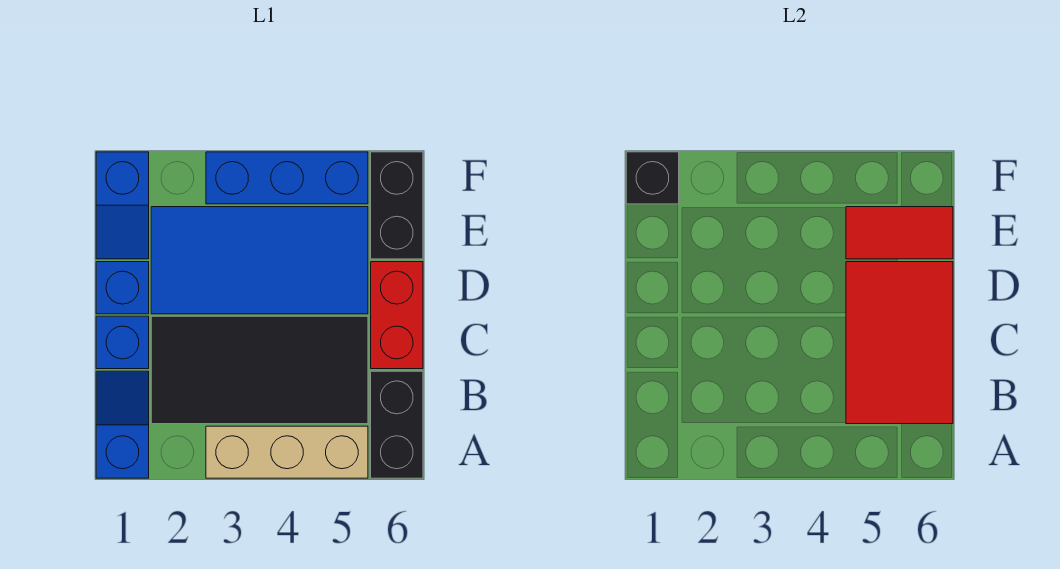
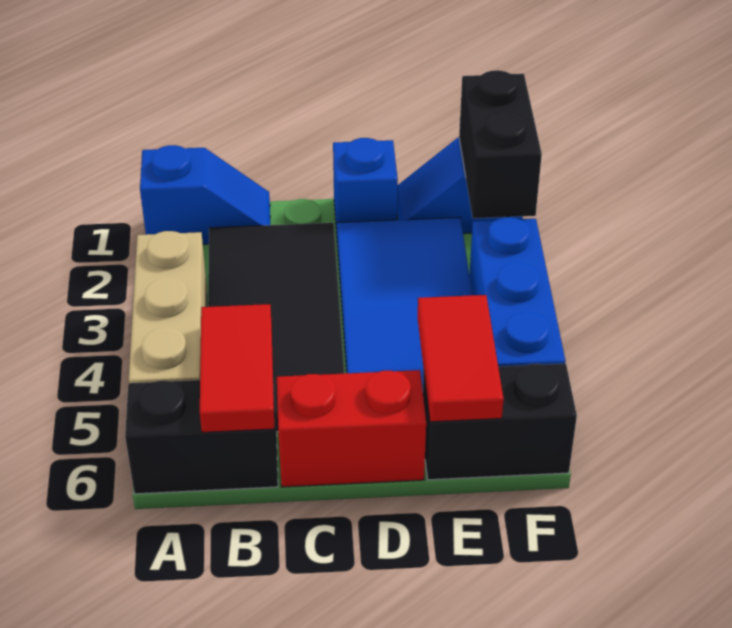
red 2x3 tile [846,262,953,424] -> red 1x2 tile [200,304,274,432]
blue 1x1 brick [96,316,149,369] -> none
black 1x1 brick [626,152,679,204] -> black 1x2 brick [459,70,542,218]

